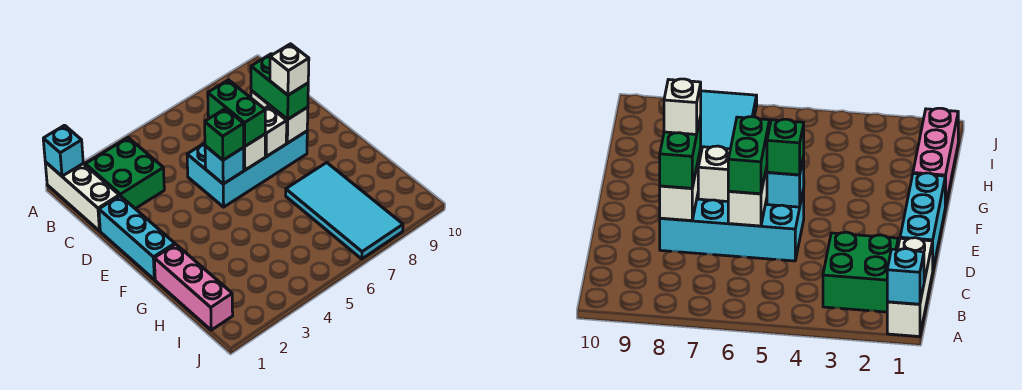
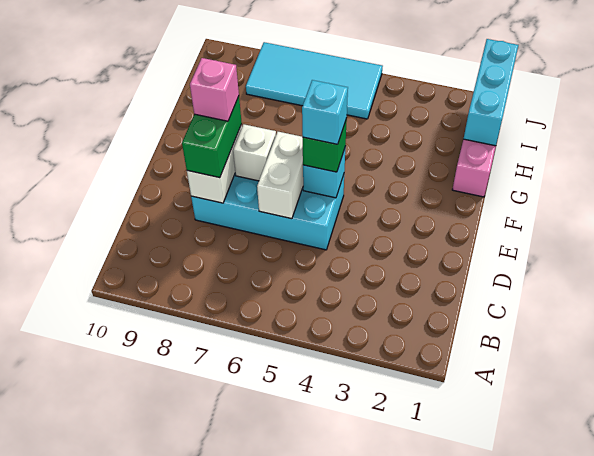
white 1x3 brick [45,162,119,231] -> none
cyan 1x1 brick [43,125,83,176] -> cyan 1x1 brick moved to [302,80,348,144]
green 2x2 brick [85,138,164,209] -> none
cyan 1x3 brick [99,196,175,280] -> cyan 1x3 brick moved to [464,39,518,146]
green 1x2 brick [208,80,265,146] -> none
white 1x1 brick [270,44,309,95] -> pink 1x1 brick [190,58,239,121]
cyan 2x4 tile [286,163,403,259] -> cyan 2x4 tile turned to [246,42,383,119]

